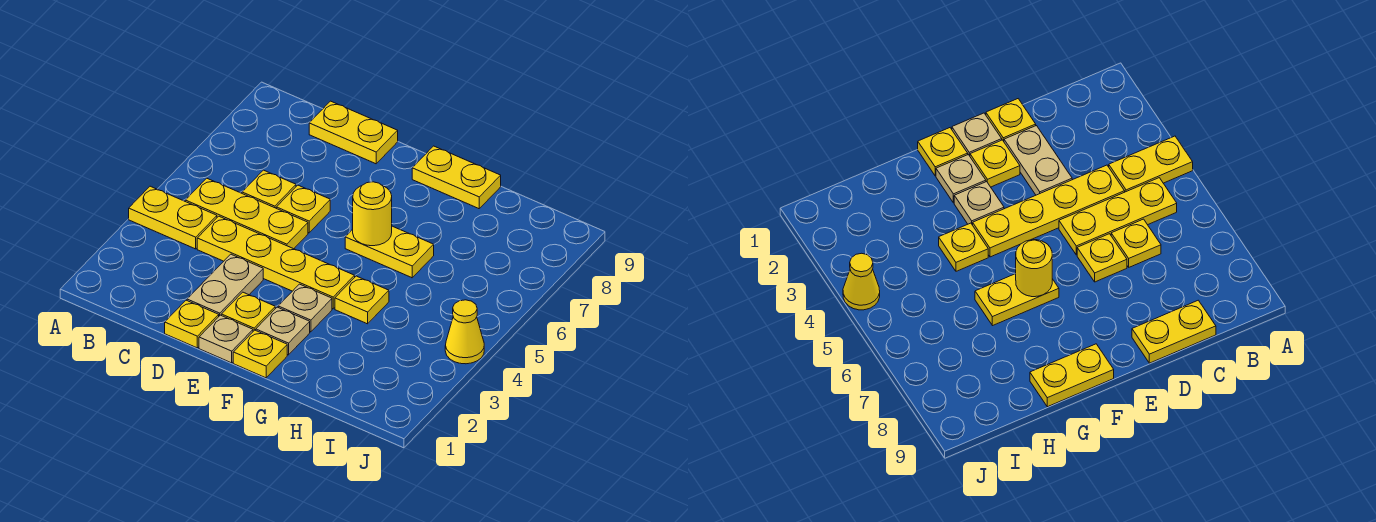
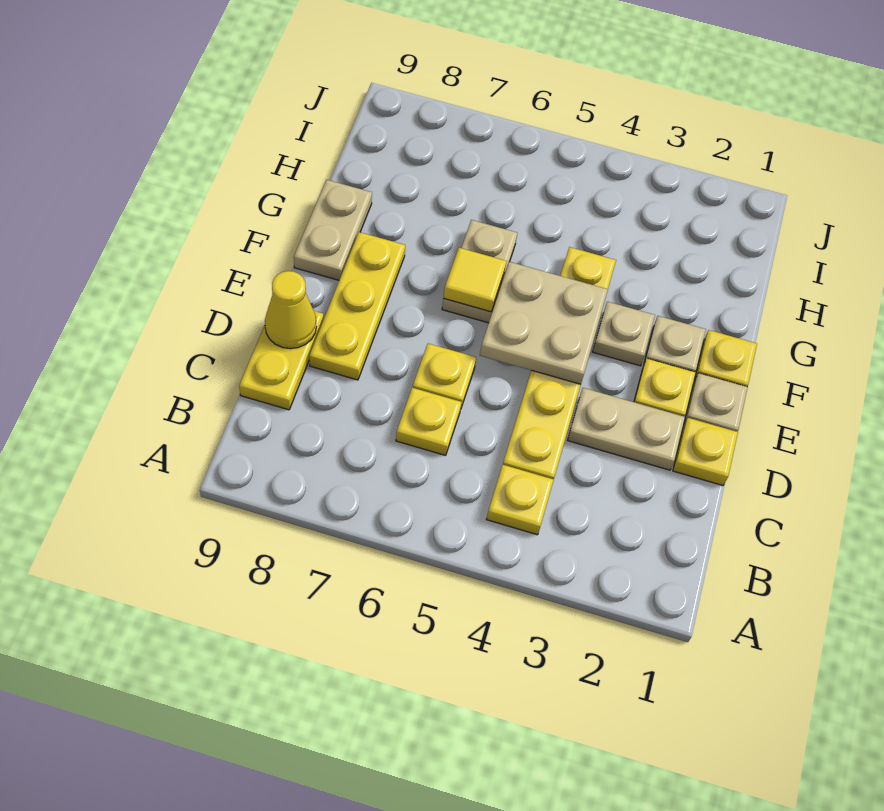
yellow 1x2 plate [129,186,217,249] -> yellow 1x1 plate [486,465,554,535]
yellow 1x3 plate [185,178,308,249] -> yellow 1x3 plate moved to [309,232,405,380]
none -> tan 2x2 plate [480,262,608,384]
yellow 1x2 plate [345,226,434,278] -> tan 1x2 plate [442,220,517,323]
yellow 1x1 round brick [353,182,392,246] -> yellow 1x1 tile [443,248,506,312]
yellow 1x2 plate [412,146,501,209] -> tan 1x2 plate [294,180,372,280]
yellow 1x1 cone [445,300,484,364] -> yellow 1x1 cone moved to [265,271,316,349]

